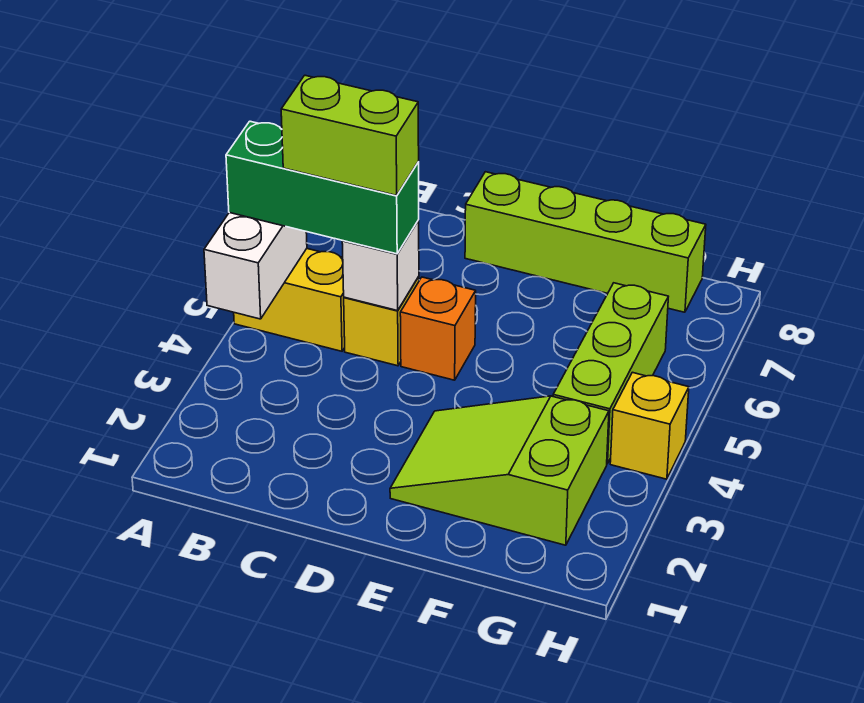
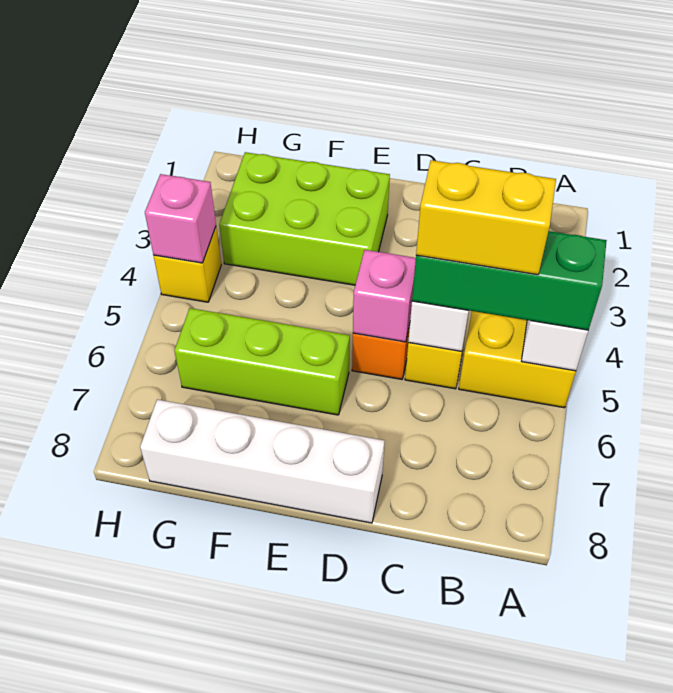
lime 1x2 brick [281,75,419,196] -> yellow 1x2 brick [416,160,556,275]
none -> pink 1x1 brick [353,250,416,342]
lime 1x4 brick [465,172,706,312] -> white 1x4 brick [140,400,385,523]
lime 2x3 slope [390,396,609,545] -> lime 2x3 brick [219,152,390,285]
lime 1x3 brick [553,283,668,464] -> lime 1x3 brick turned to [175,308,350,415]
none -> pink 1x1 brick [145,174,216,263]

